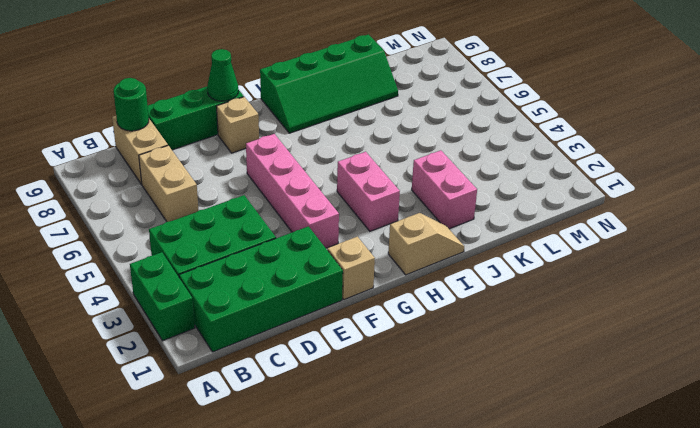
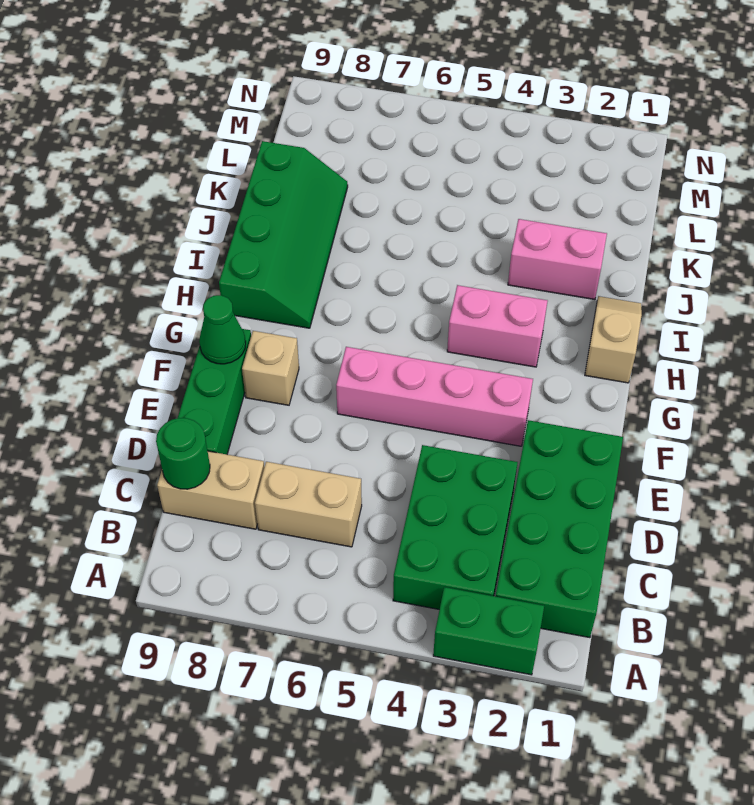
tan 1x1 brick [327,237,375,300] -> none

